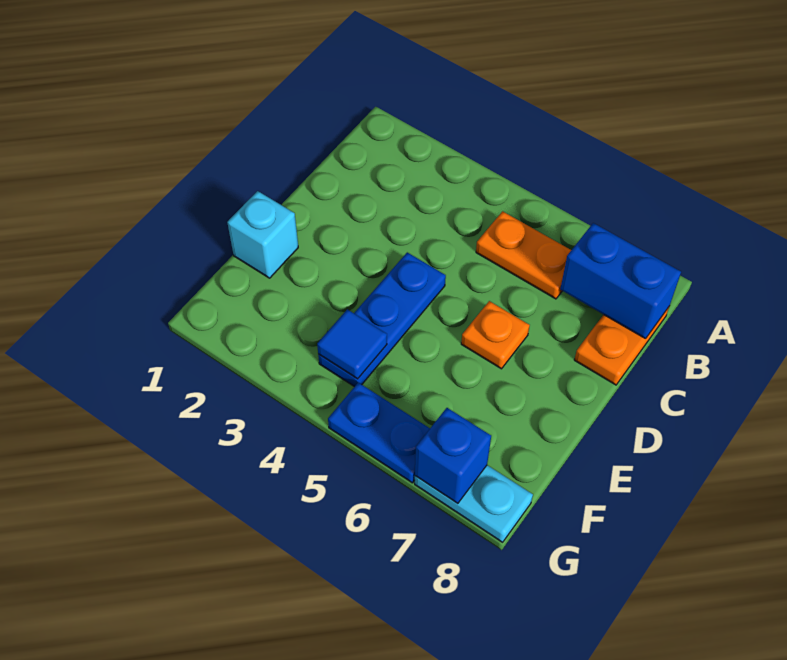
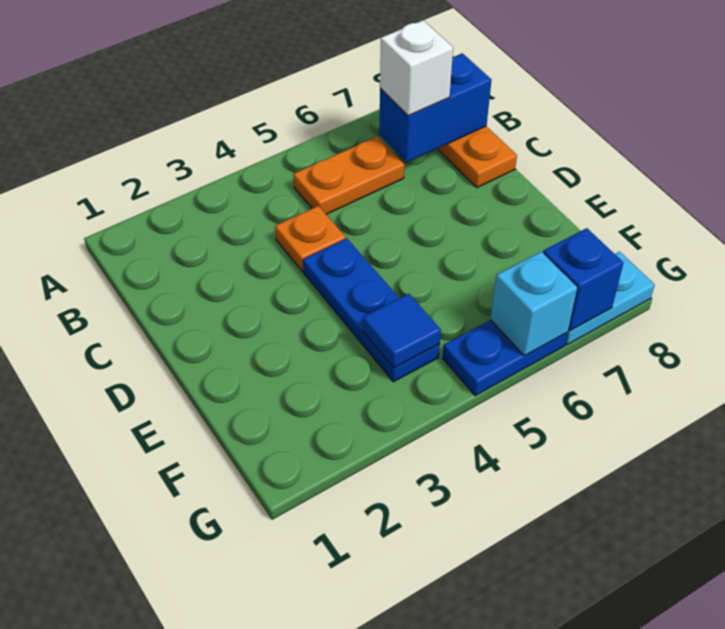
none -> white 1x1 brick [380,20,453,116]
orange 1x1 plate [461,301,530,369] -> orange 1x1 plate moved to [275,206,346,271]
cyan 1x1 brick [227,191,298,278] -> cyan 1x1 brick moved to [490,252,577,356]

